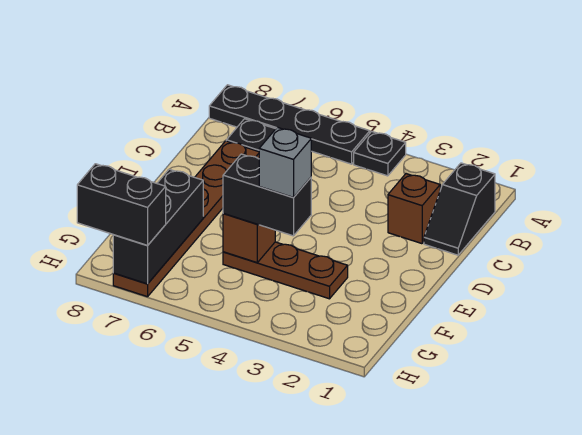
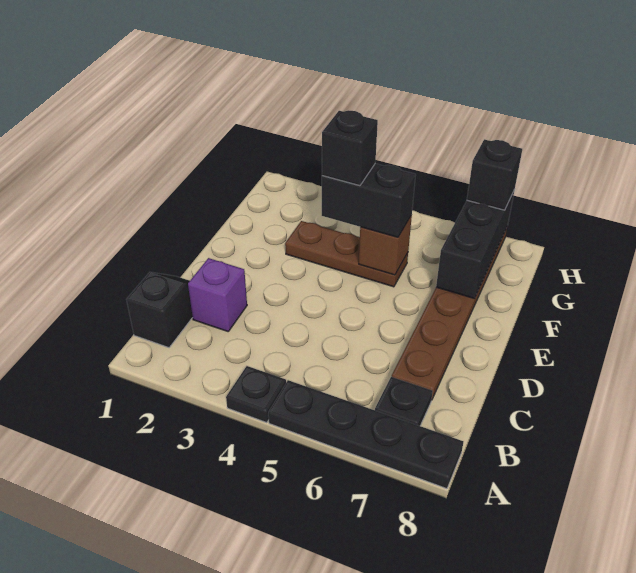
brown 1x1 brick [388,174,440,244] -> purple 1x1 brick [188,258,247,331]
grey 1x1 brick [259,127,311,198] -> black 1x1 brick [322,110,378,186]
black 1x2 brick [77,164,166,246] -> black 1x1 brick [467,139,522,210]

